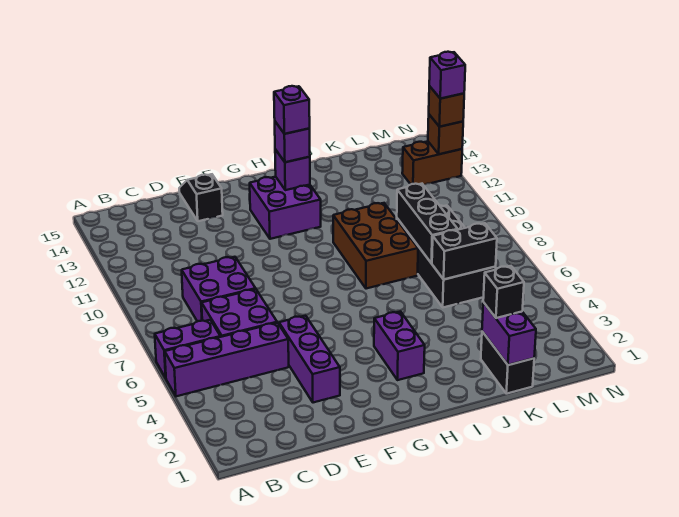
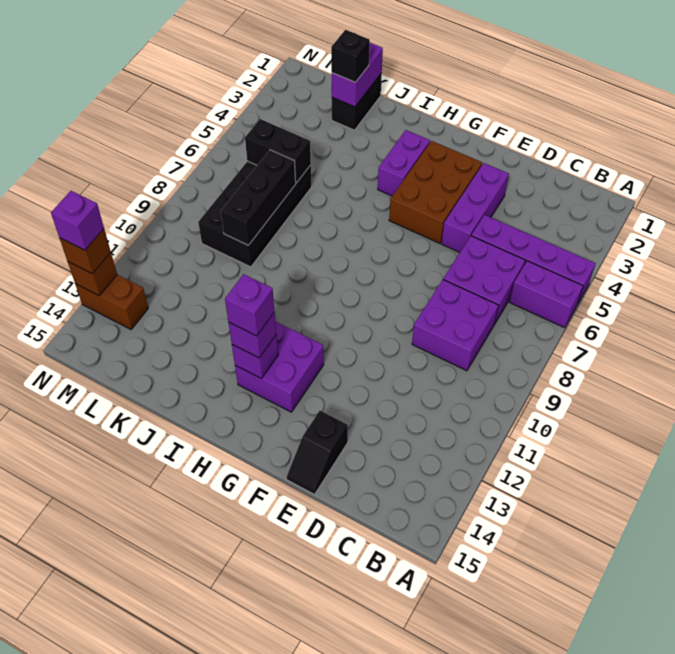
brown 2x3 brick [333,203,418,289] -> brown 2x3 brick moved to [389,141,482,243]

